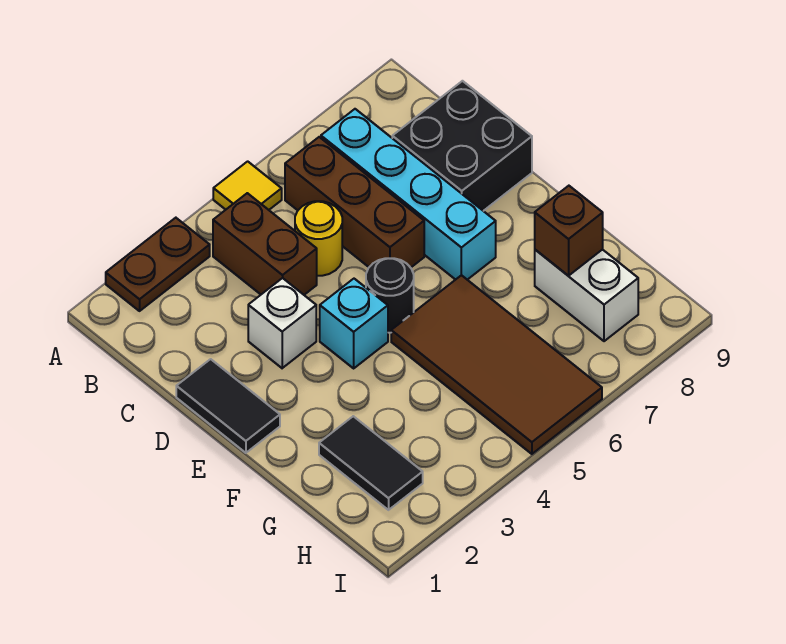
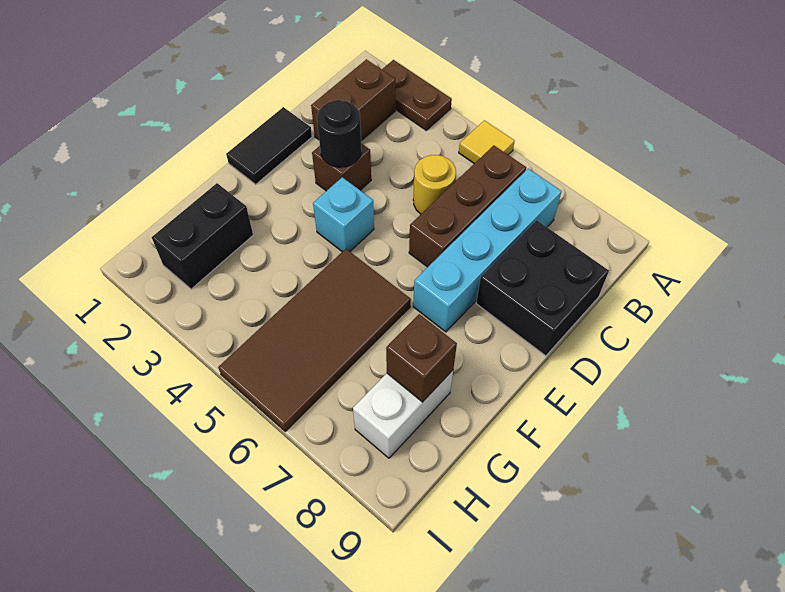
brown 1x2 brick [213,193,317,295] -> brown 1x2 brick moved to [311,59,395,141]
white 1x1 brick [248,278,316,368] -> brown 1x1 brick [312,143,371,191]
black 1x1 round brick [366,258,414,333] -> black 1x1 round brick moved to [317,100,362,167]
black 1x2 tile [319,416,423,510] -> black 1x2 brick [152,183,253,289]

